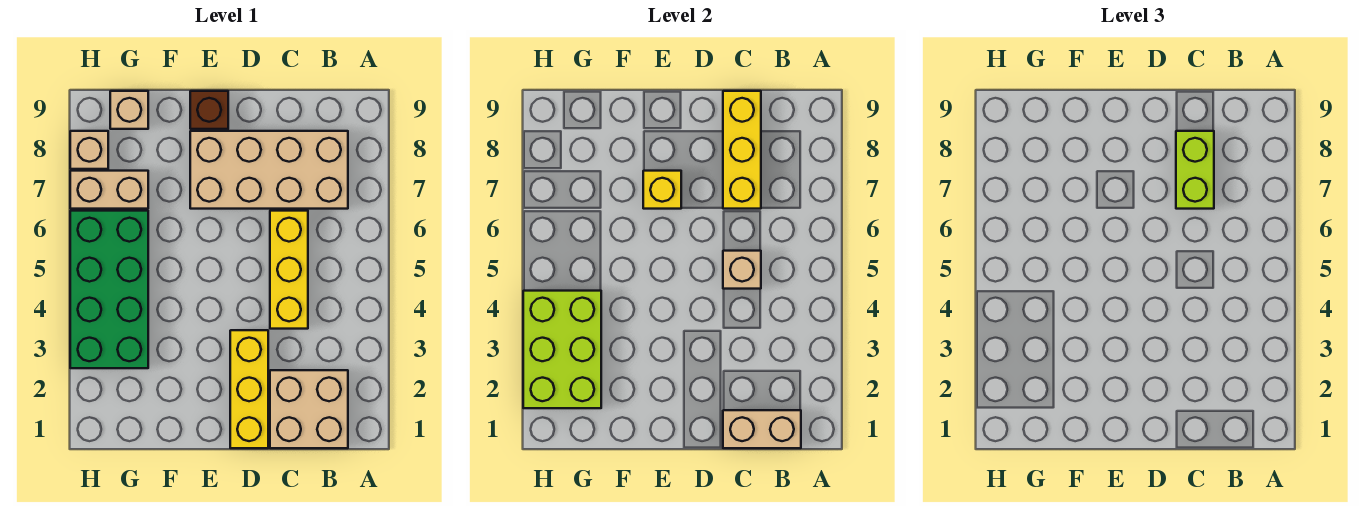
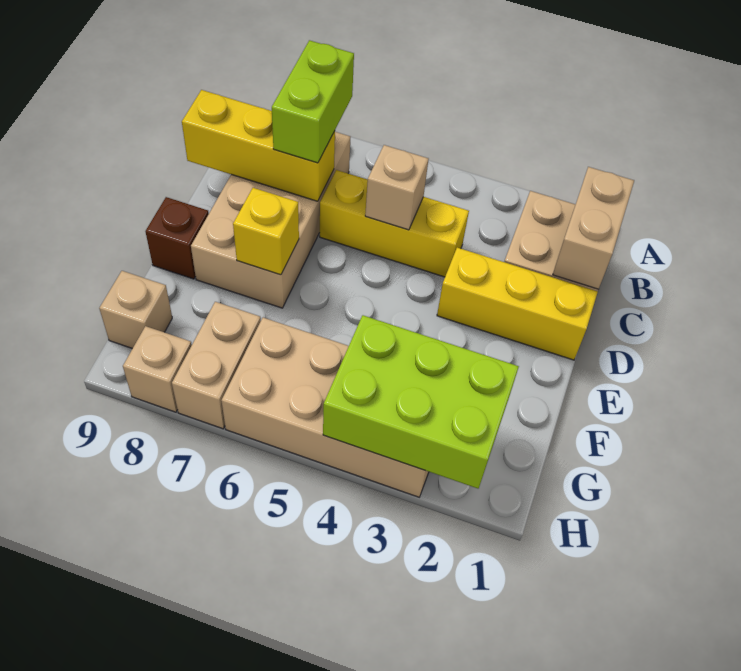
lime 1x2 brick [1176,131,1214,209] -> lime 1x2 brick turned to [272,40,354,163]
green 2x4 brick [70,211,148,368] -> tan 2x4 brick [221,318,429,497]

